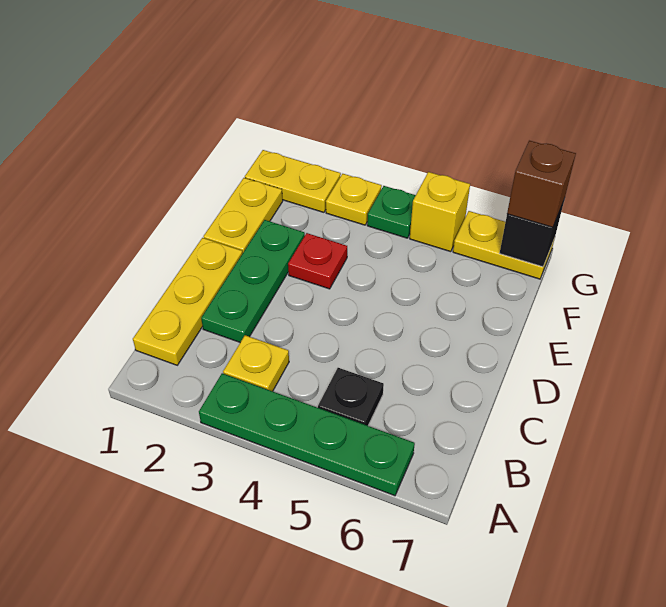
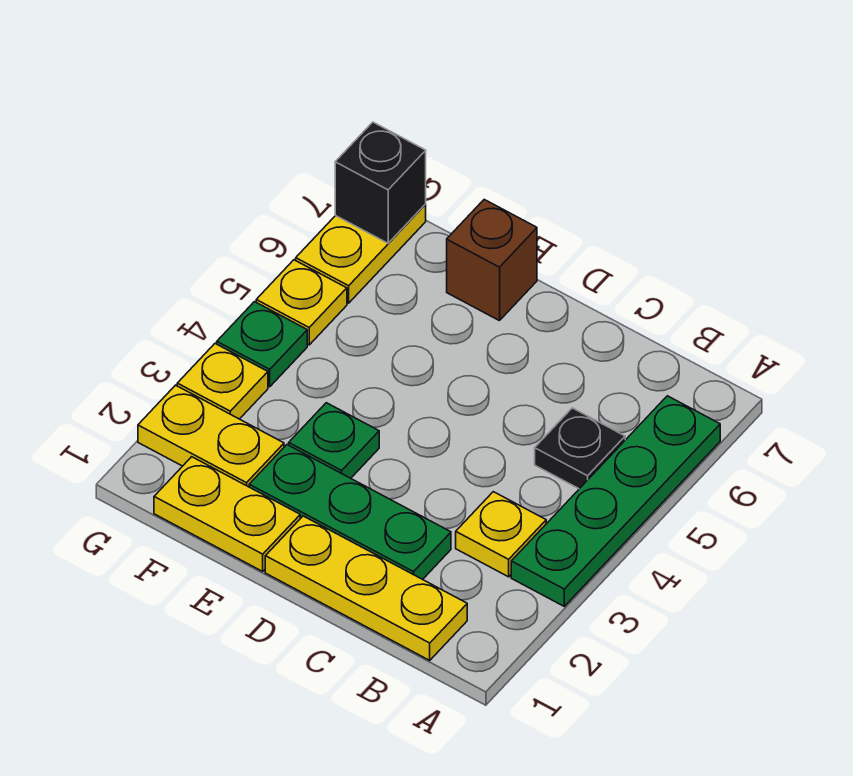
red 1x1 plate [288,233,347,289] -> green 1x1 plate [289,403,379,478]
yellow 1x2 plate [245,150,341,212] -> yellow 1x2 plate turned to [138,385,284,487]
yellow 1x1 brick [410,172,470,252] -> yellow 1x1 plate [256,260,347,345]
brown 1x1 brick [507,141,576,227] -> brown 1x1 brick moved to [447,200,537,321]

